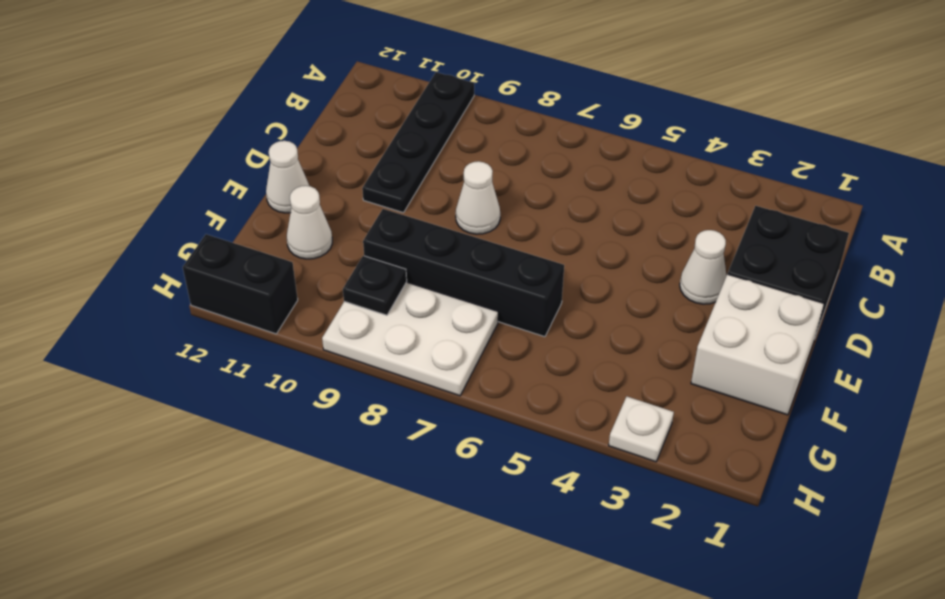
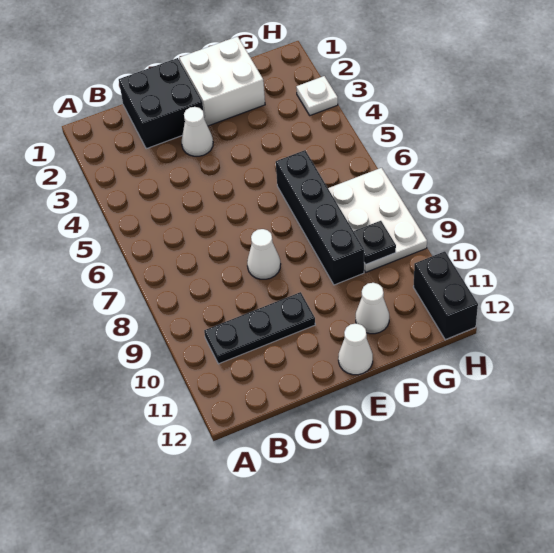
black 1x4 plate [362,72,474,213] -> black 1x3 plate [204,292,315,364]

